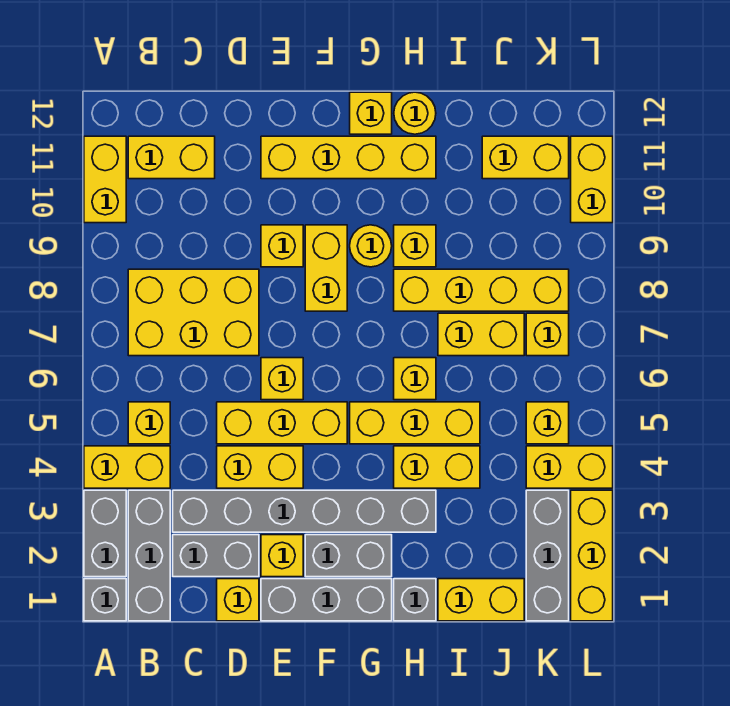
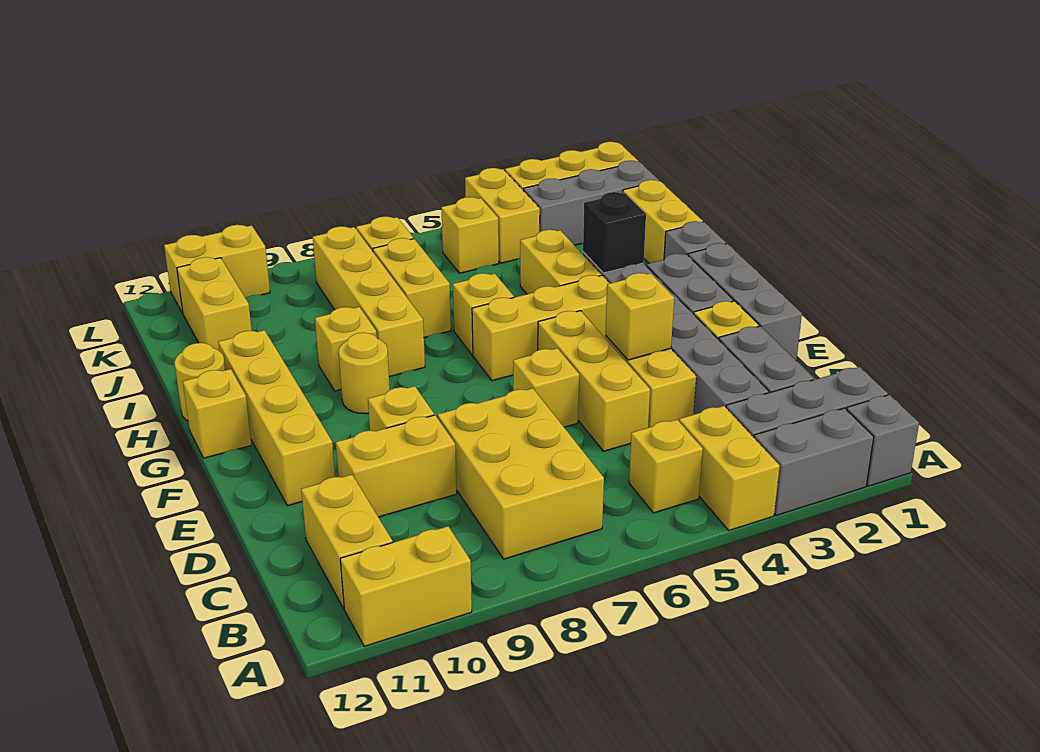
yellow 1x1 brick [217,579,259,621] -> yellow 1x1 brick moved to [605,273,674,360]
yellow 1x2 brick [305,225,347,311] -> yellow 1x2 brick moved to [336,415,457,517]
yellow 1x3 brick [350,402,480,444] -> yellow 1x3 brick turned to [472,275,610,381]
none -> black 1x1 brick [583,192,646,273]

